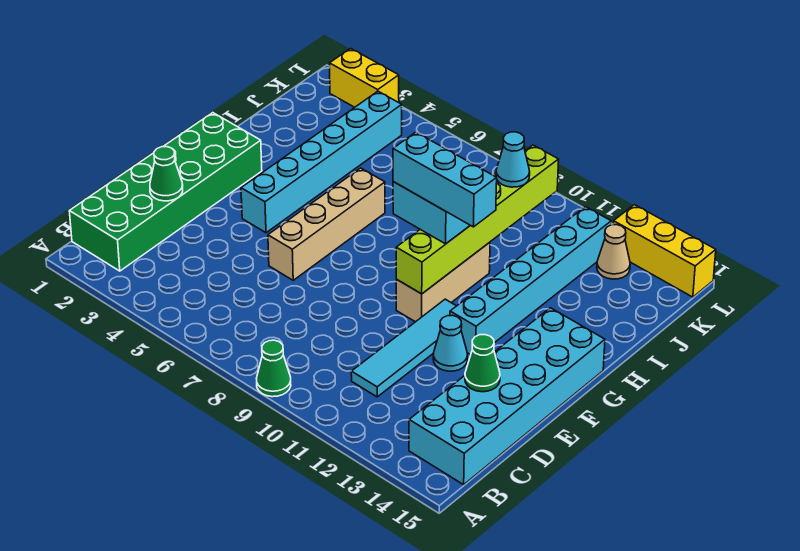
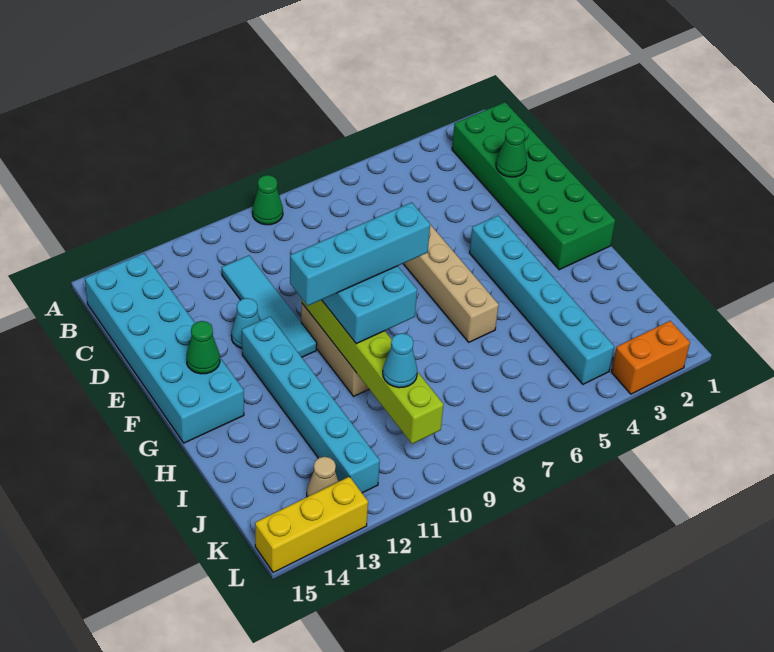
green 1x1 cone [465,335,500,392] -> green 1x1 cone moved to [186,321,220,374]
cyan 1x3 brick [393,132,497,227] -> cyan 1x4 brick [290,202,430,306]
yellow 1x2 brick [330,48,399,107] -> orange 1x2 brick [611,321,690,394]

